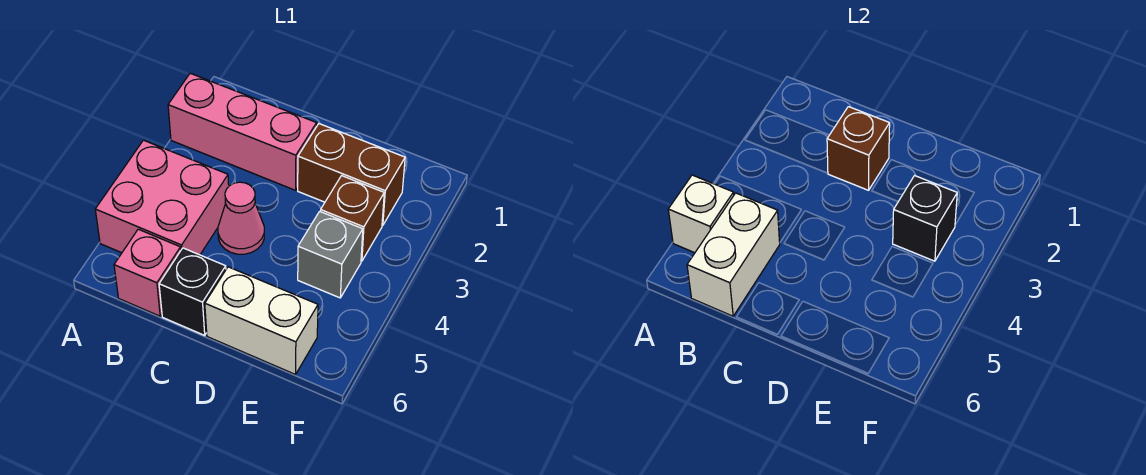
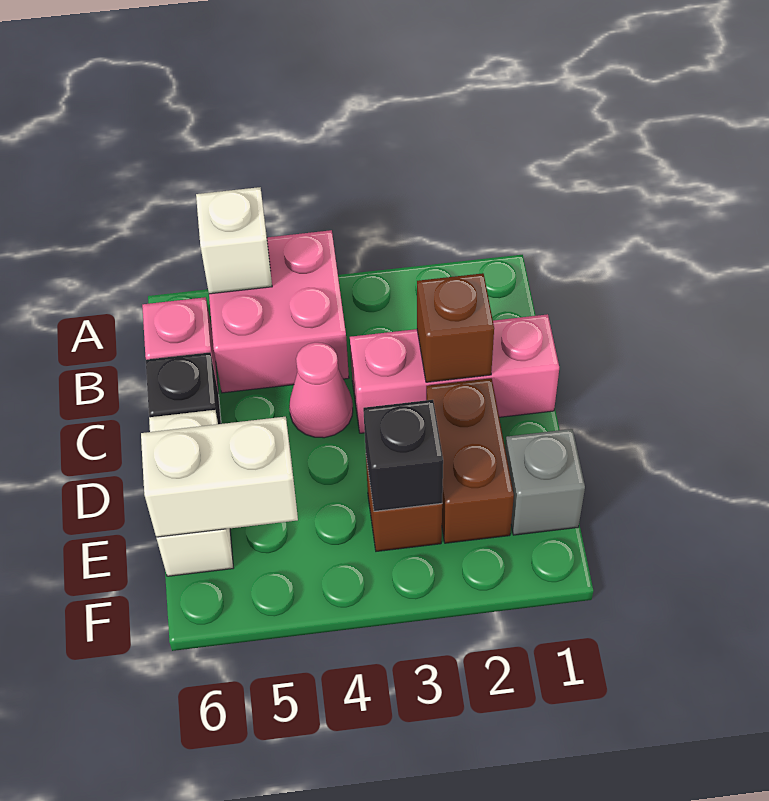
pink 1x3 brick [168,73,317,190] -> pink 1x3 brick turned to [350,314,559,433]
white 1x2 brick [687,193,780,316] -> white 1x2 brick moved to [141,417,298,537]
grey 1x1 brick [298,211,363,298] -> grey 1x1 brick moved to [505,429,585,535]

